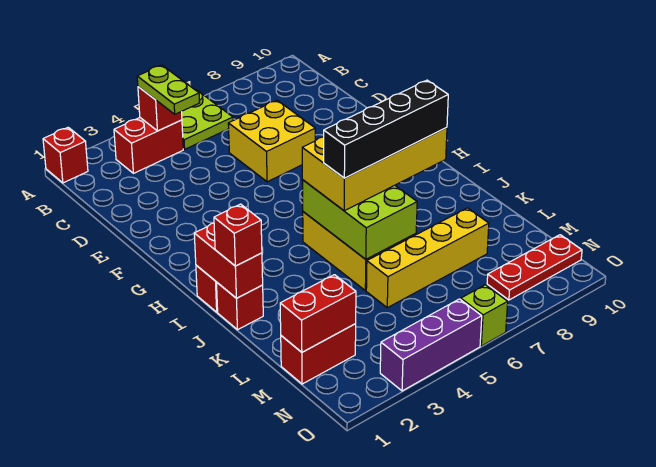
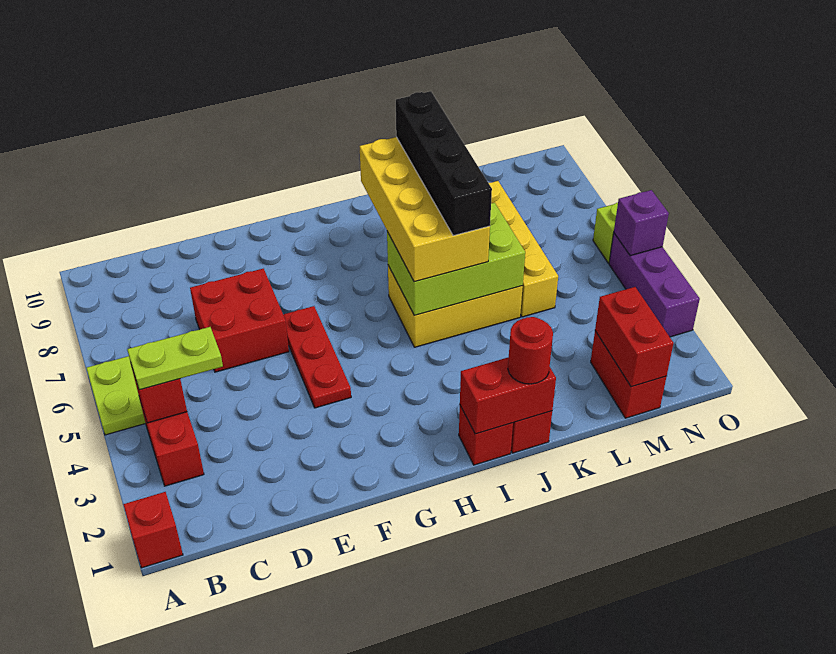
yellow 2x2 brick [228,100,315,182] -> red 2x2 brick [190,269,289,372]
red 1x1 brick [214,204,262,266] -> red 1x1 round brick [508,317,553,384]
red 1x3 plate [487,235,582,300] -> red 1x3 plate moved to [283,306,351,408]
none -> purple 1x1 brick [614,190,669,256]

